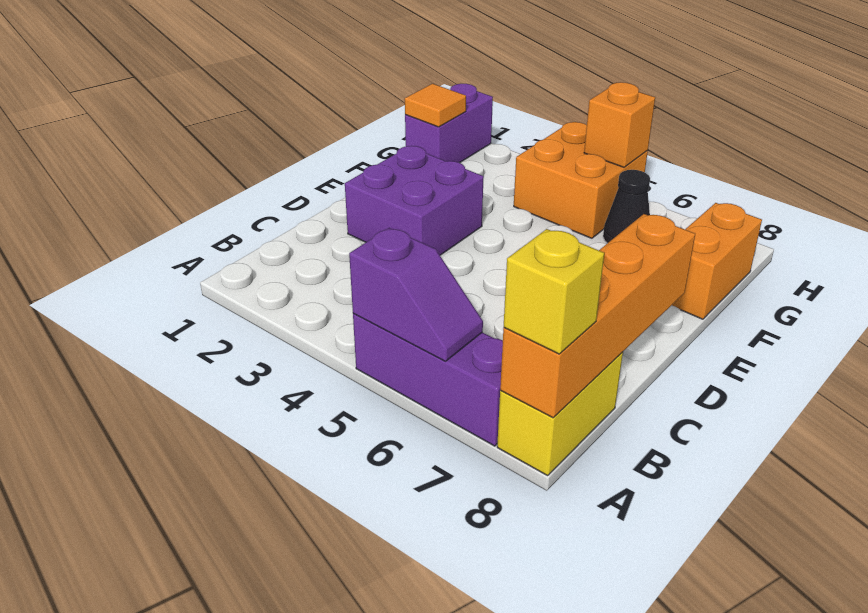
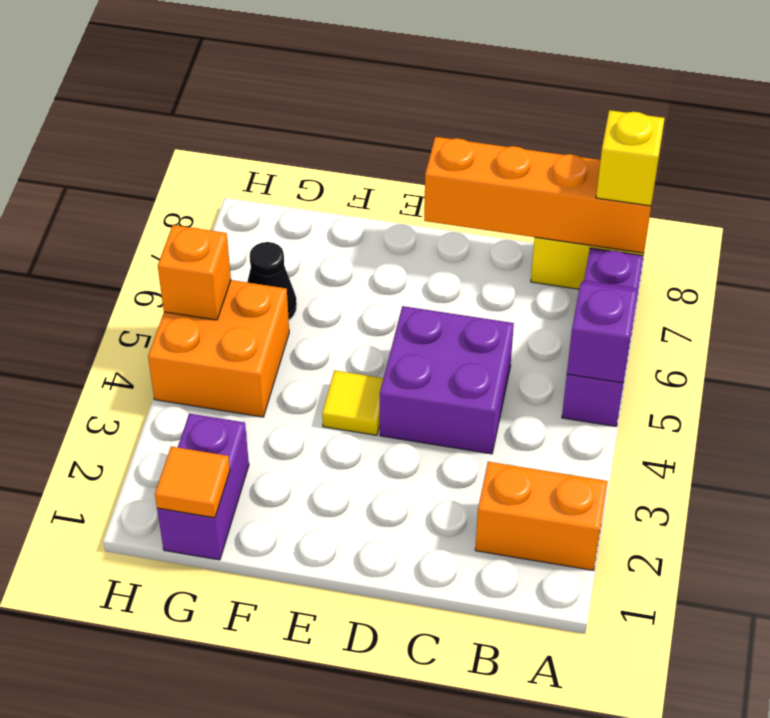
purple 2x2 brick [345,146,484,255] -> purple 2x2 brick moved to [380,306,514,454]
none -> yellow 1x1 tile [322,370,383,435]
orange 1x2 brick [672,203,762,319] -> orange 1x2 brick moved to [475,462,608,571]
purple 1x2 brick [405,84,493,163] -> purple 1x2 brick turned to [157,413,249,560]

